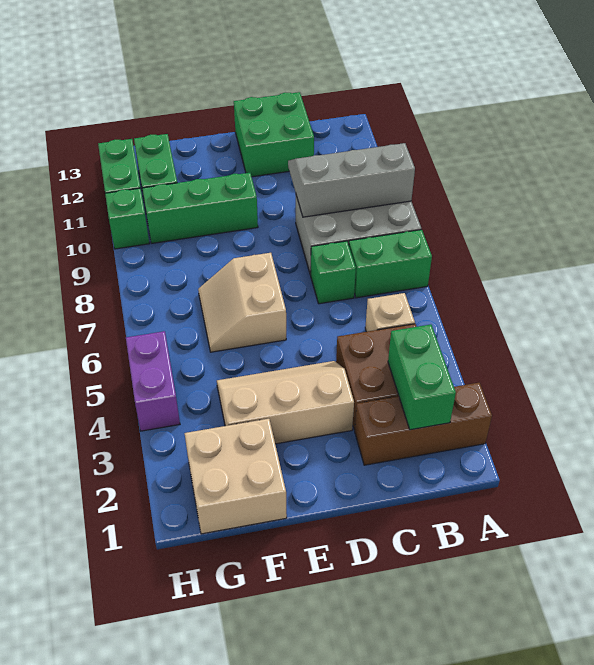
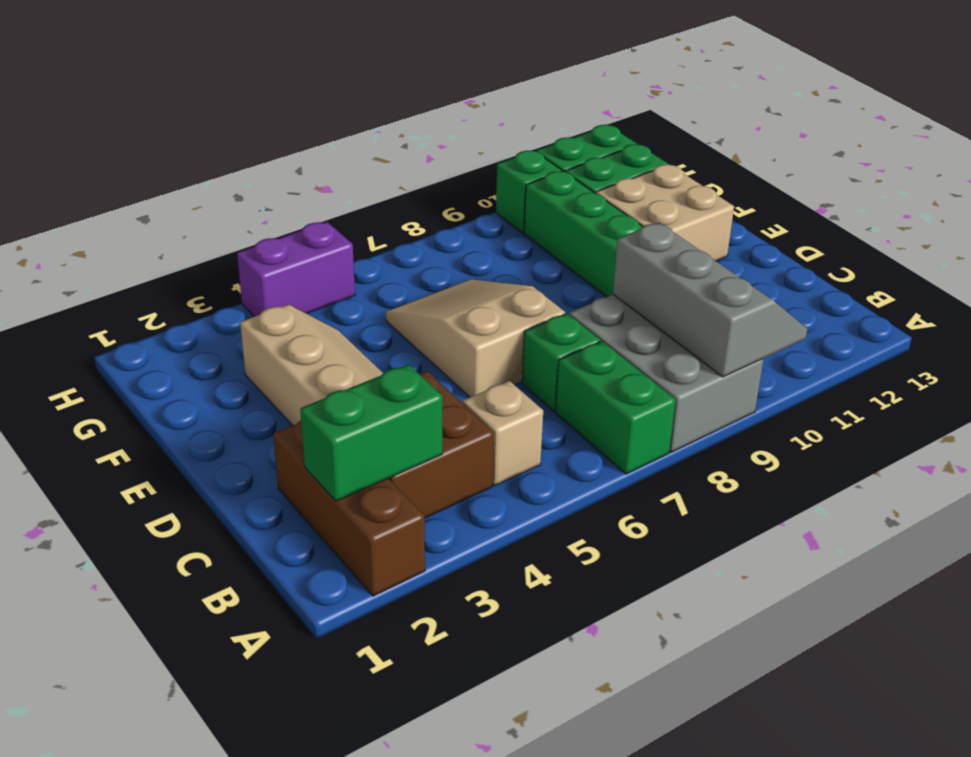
green 2x2 brick [234,92,314,177] -> none
tan 2x2 slope [198,253,286,352] -> tan 2x3 slope [386,279,565,397]
tan 2x2 brick [185,419,287,534] -> tan 2x2 brick moved to [596,165,734,261]

